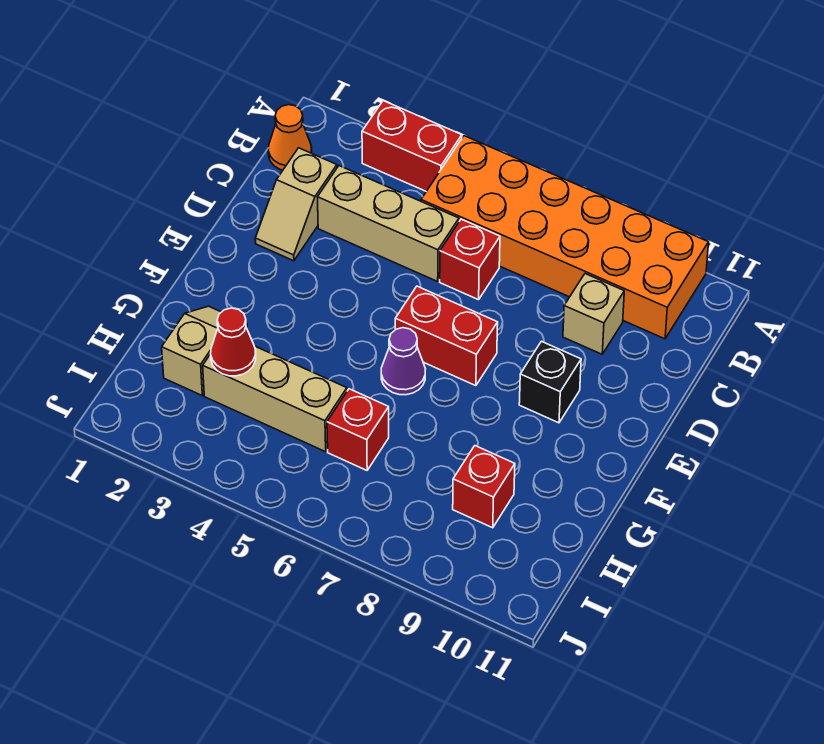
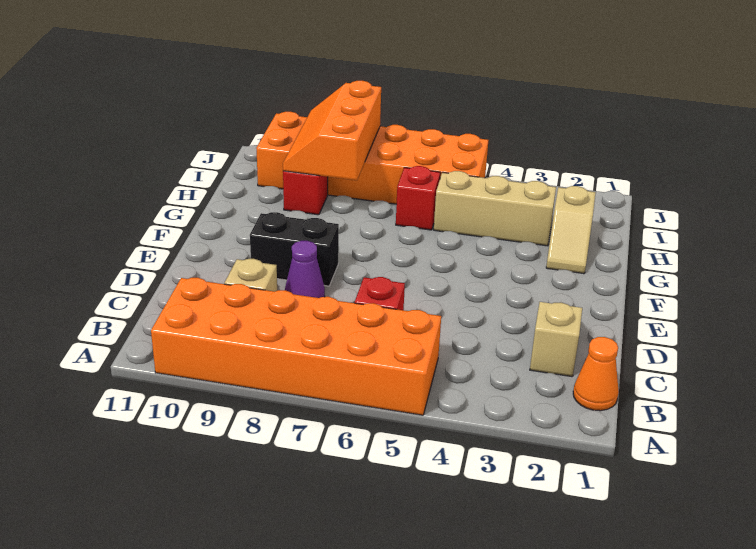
red 1x2 brick [362,101,462,191] -> none
tan 1x3 brick [318,166,459,281] -> none
red 1x2 brick [395,286,498,386] -> none
black 1x1 brick [519,341,581,423] -> black 1x2 brick [250,212,339,286]
purple 1x1 cone [381,328,425,395] -> purple 1x1 cone moved to [285,241,325,298]
red 1x1 cone [211,308,256,376] -> none
none -> orange 2x3 slope [283,81,381,180]
none -> orange 2x6 brick [256,112,488,204]

